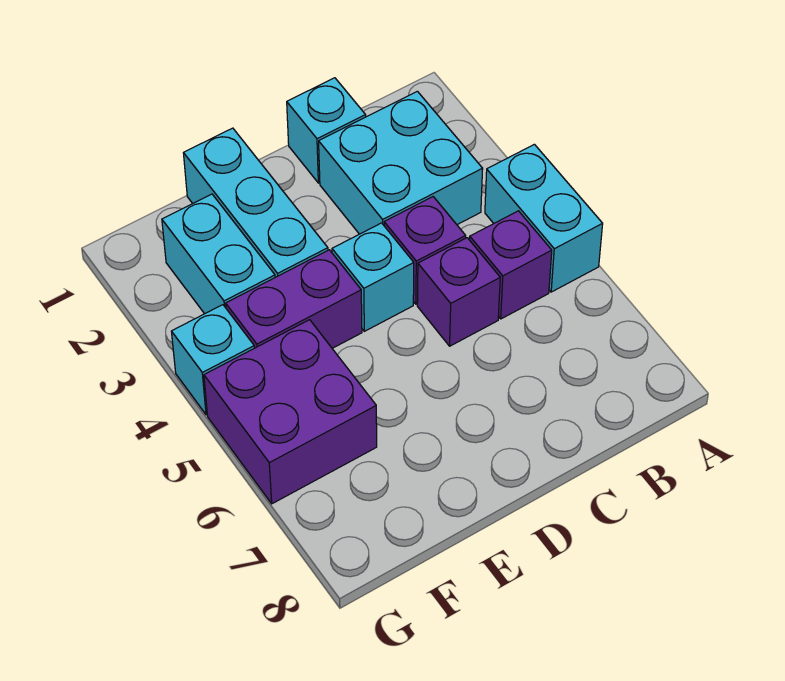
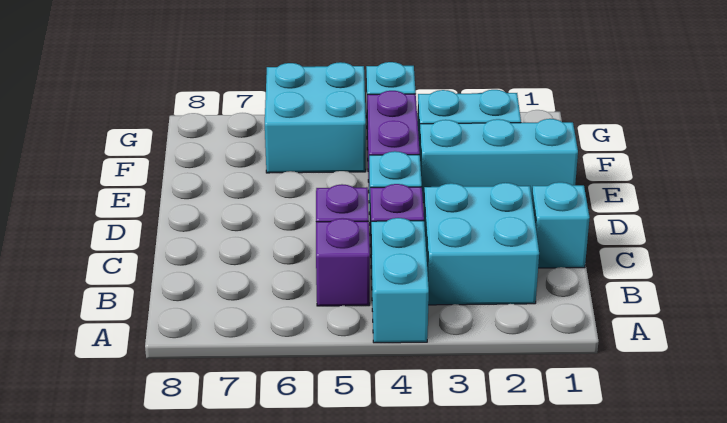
cyan 1x2 brick [485,144,603,292] -> cyan 1x2 brick turned to [371,218,429,343]
purple 2x2 brick [204,320,377,504] -> cyan 2x2 brick [265,62,366,173]

